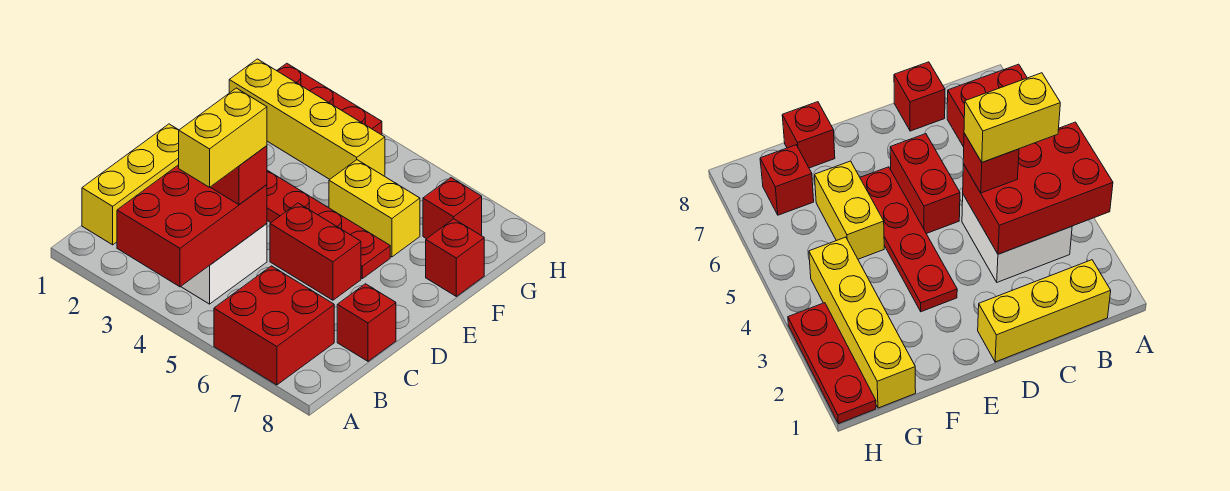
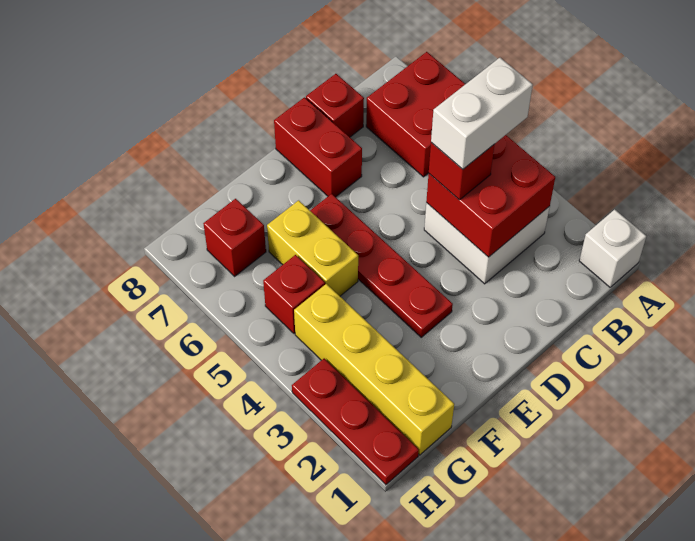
none -> white 1x1 brick [579,209,646,287]
red 2x3 brick [117,165,267,287] -> red 2x2 brick [426,135,555,257]
yellow 1x3 brick [82,124,179,245] -> none
yellow 1x2 brick [179,88,267,187] -> white 1x2 brick [431,58,533,169]
red 1x2 brick [270,203,361,300] -> red 1x2 brick moved to [274,97,362,197]
red 1x1 brick [426,219,484,296] -> red 1x1 brick moved to [263,255,325,334]

